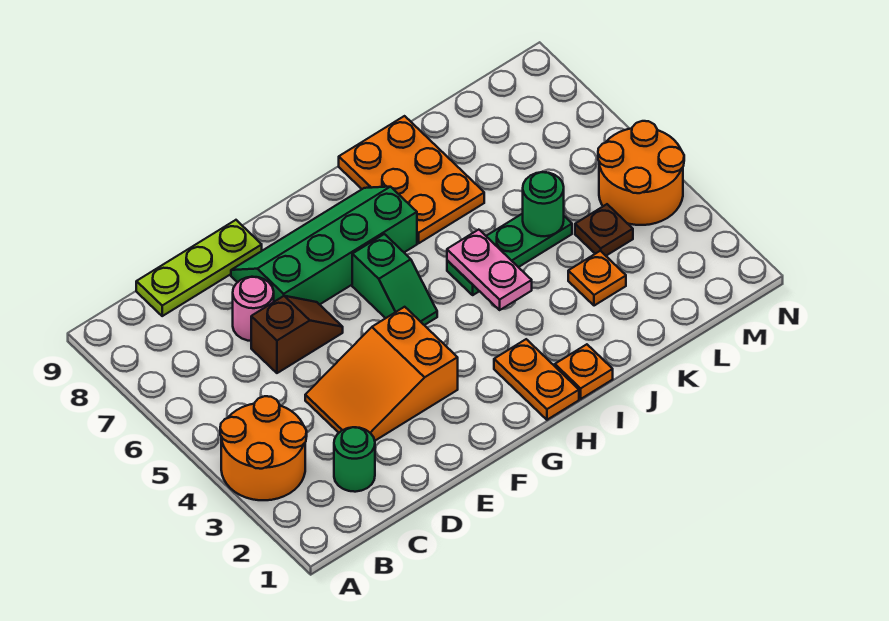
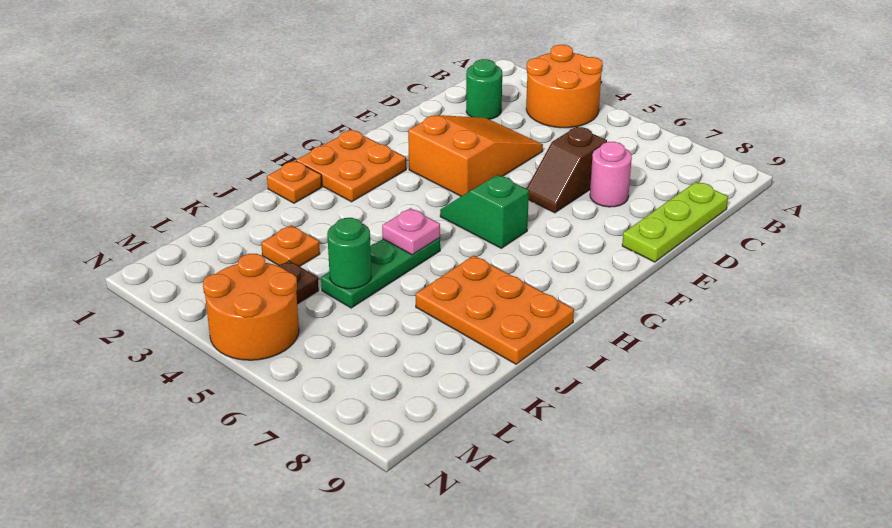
green 2x4 slope [231,187,417,305] -> none
orange 1x2 plate [494,339,579,420] -> orange 2x2 plate [296,130,406,202]
pink 1x2 plate [447,230,532,310] -> pink 1x1 plate [382,208,440,255]

